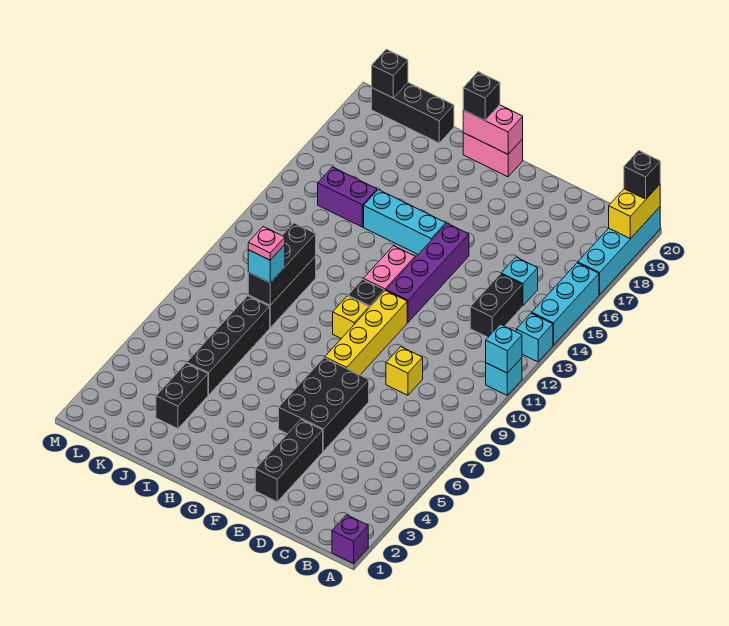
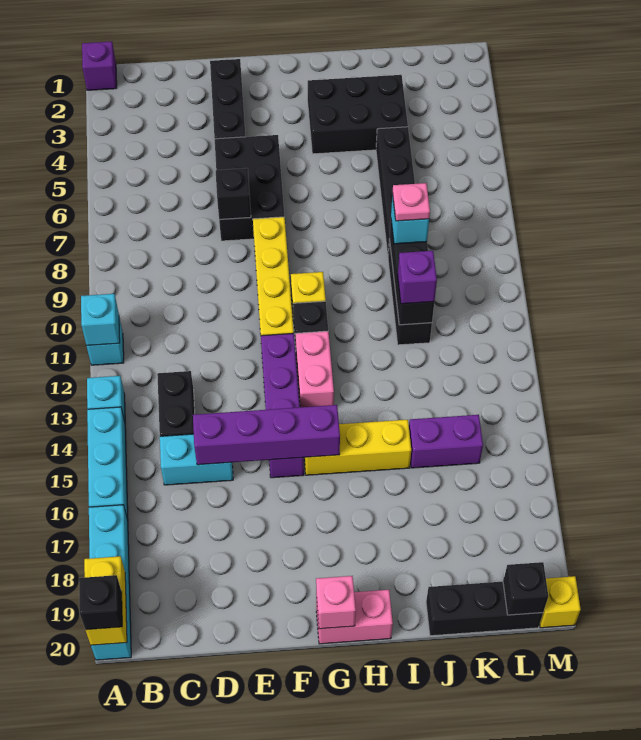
cyan 1x1 brick [501,257,538,306] -> cyan 1x2 brick [160,434,233,485]
yellow 1x1 brick [386,347,423,395] -> yellow 1x1 brick moved to [540,576,581,628]
none -> purple 1x4 brick [193,405,340,465]
cyan 1x3 brick [364,190,446,254] -> yellow 1x3 brick [304,420,411,475]
pink 1x2 brick [463,105,523,154] -> pink 1x1 brick [316,576,356,629]
black 1x1 brick [463,72,500,120] -> black 1x1 brick moved to [216,168,251,219]
black 1x2 brick [156,363,208,429] -> black 2x3 brick [308,75,408,154]
none -> purple 1x1 brick [398,251,437,304]

